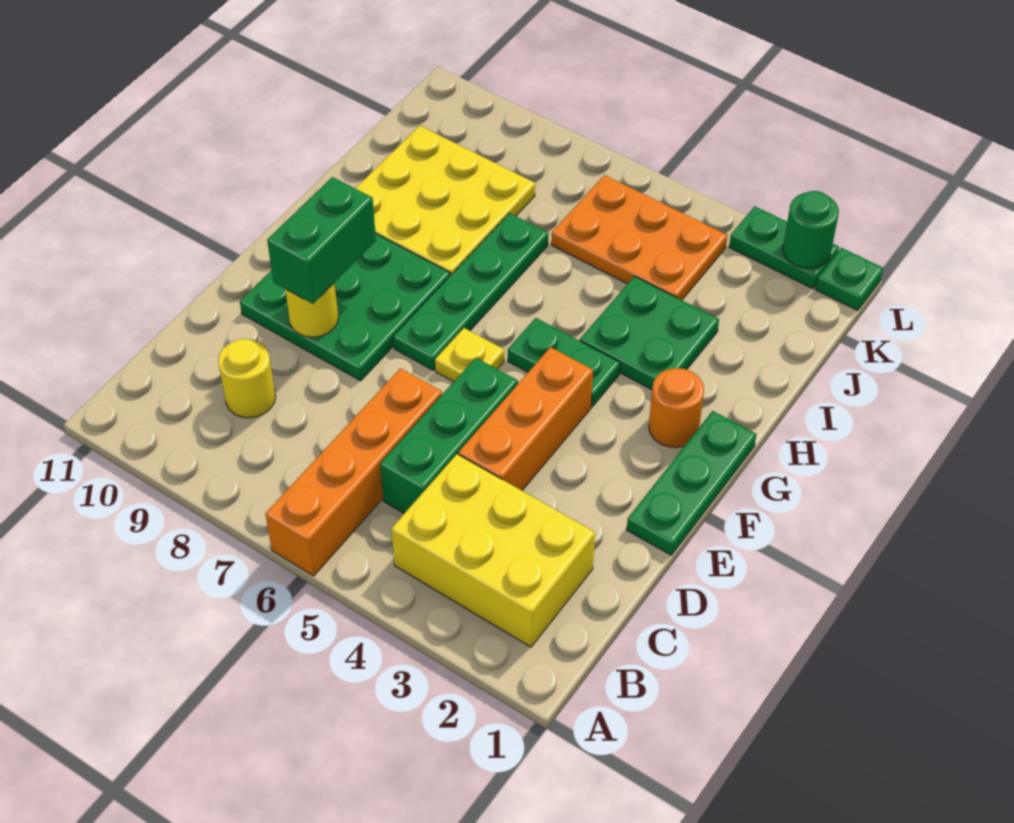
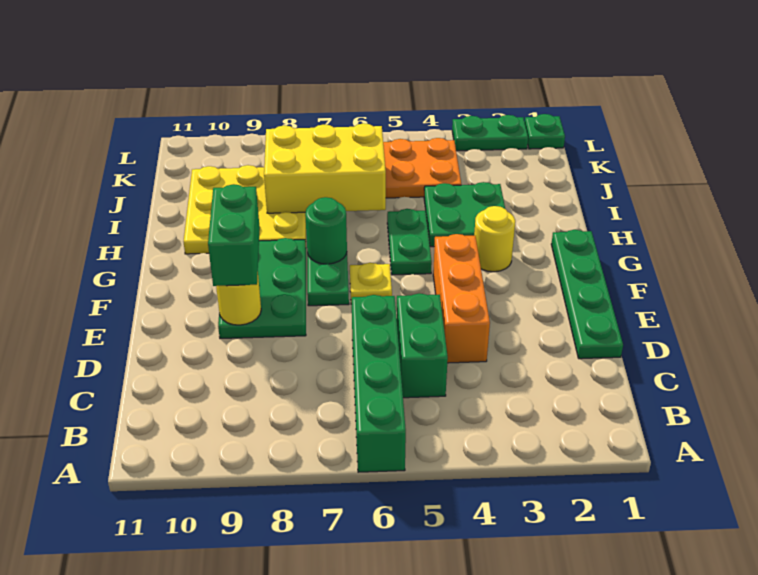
orange 1x4 brick [265,368,442,576] -> green 1x4 brick [352,295,406,472]
yellow 2x3 brick [391,454,595,647] -> yellow 2x3 brick moved to [264,123,386,213]
green 1x3 brick [380,358,518,513] -> green 1x2 brick [397,293,448,398]
yellow 1x1 round brick [218,339,276,418] -> yellow 1x1 round brick moved to [474,206,515,272]
green 1x3 plate [627,411,756,555] -> green 1x4 plate [551,230,623,359]
green 3x3 plate [240,233,450,381] -> green 2x3 plate [218,238,306,339]
orange 1x1 round brick [649,368,704,448] -> none
green 1x2 plate [508,318,620,407] -> green 1x2 plate turned to [387,209,432,275]
green 1x1 round brick [783,191,839,269] -> green 1x1 round brick moved to [305,197,347,264]

